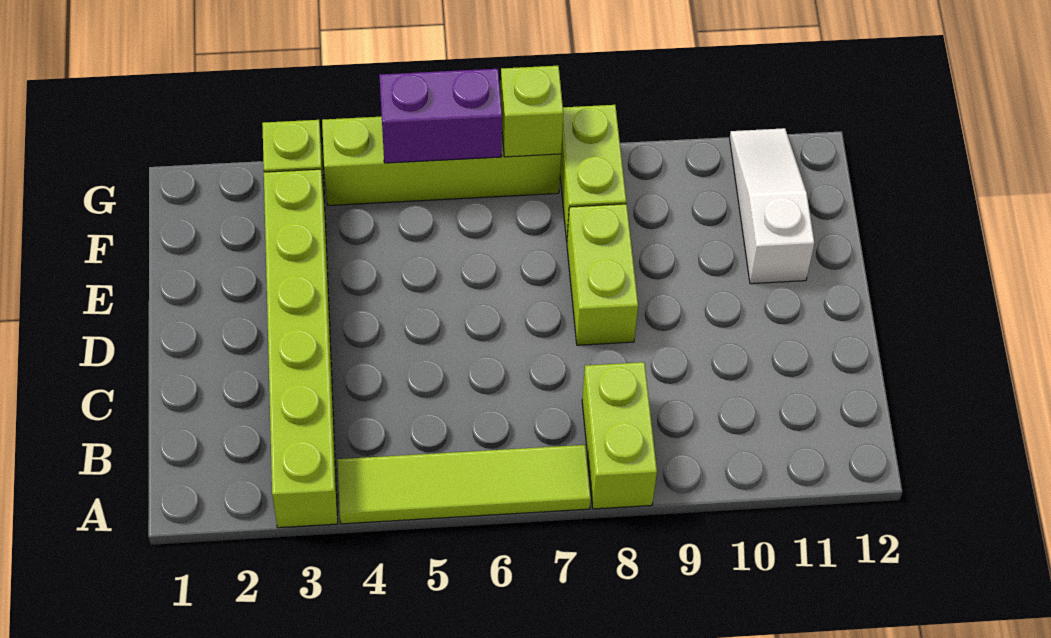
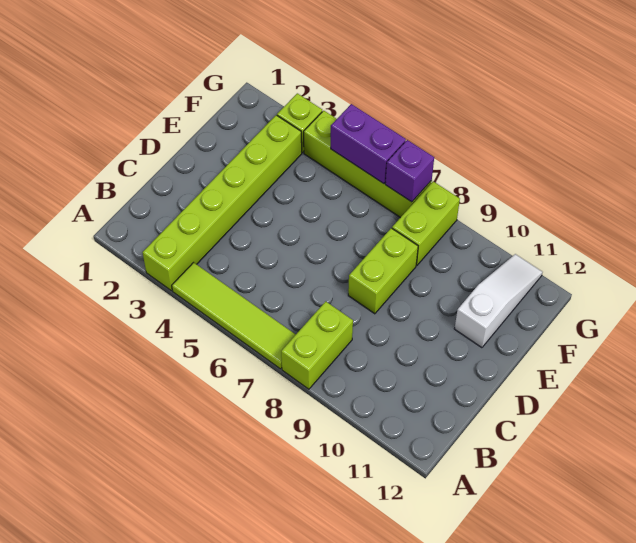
lime 1x1 brick [501,66,563,157] -> purple 1x1 brick [385,140,434,202]

